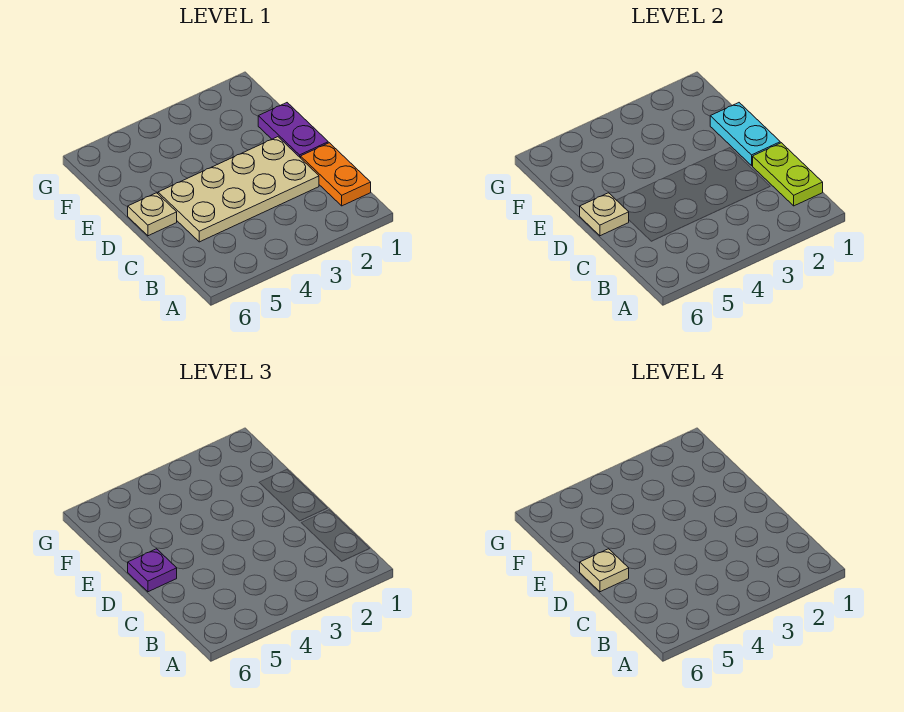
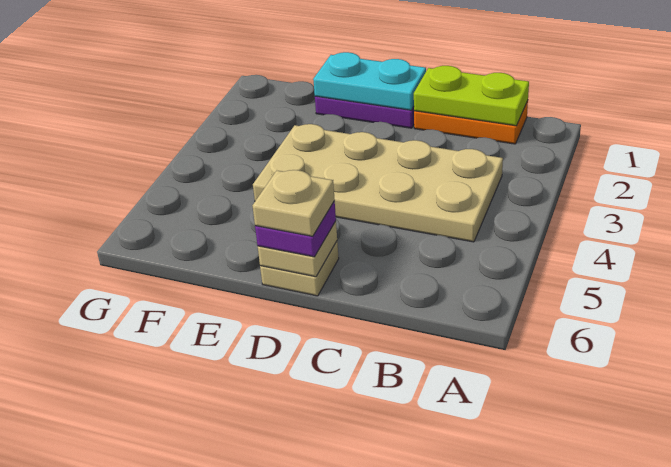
tan 2x4 plate [158,137,319,242] -> tan 2x4 plate turned to [253,124,503,242]

